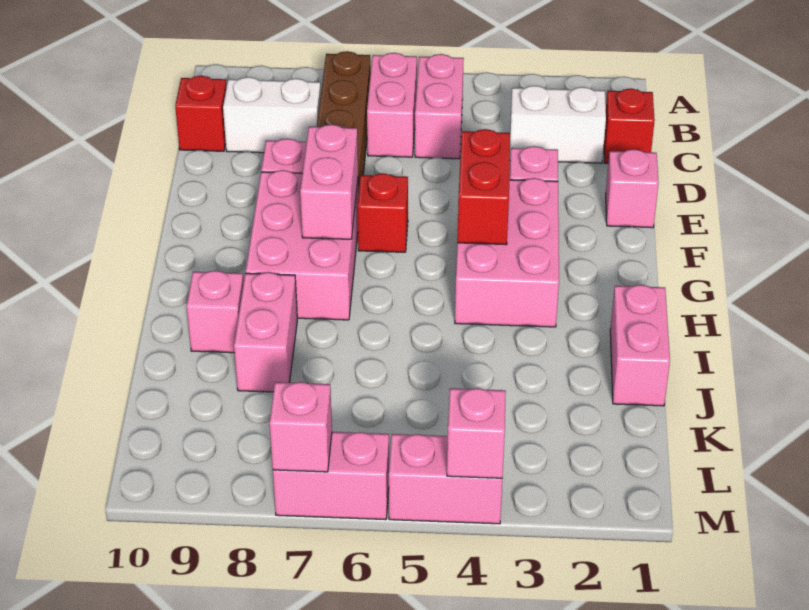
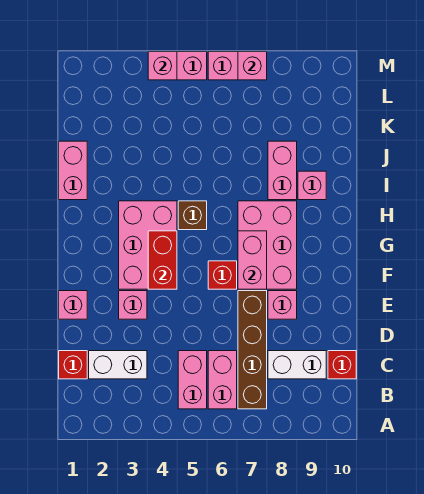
none -> brown 1x1 brick [178,201,207,230]

